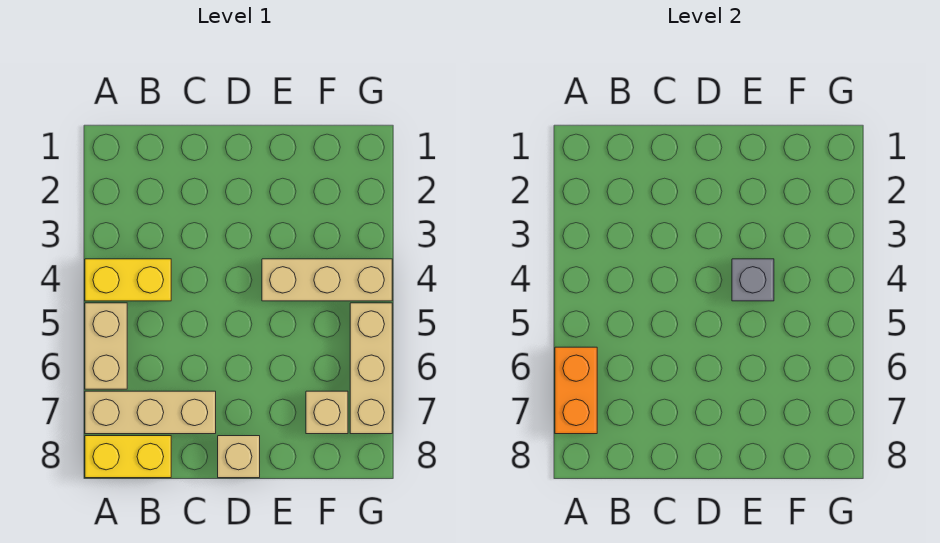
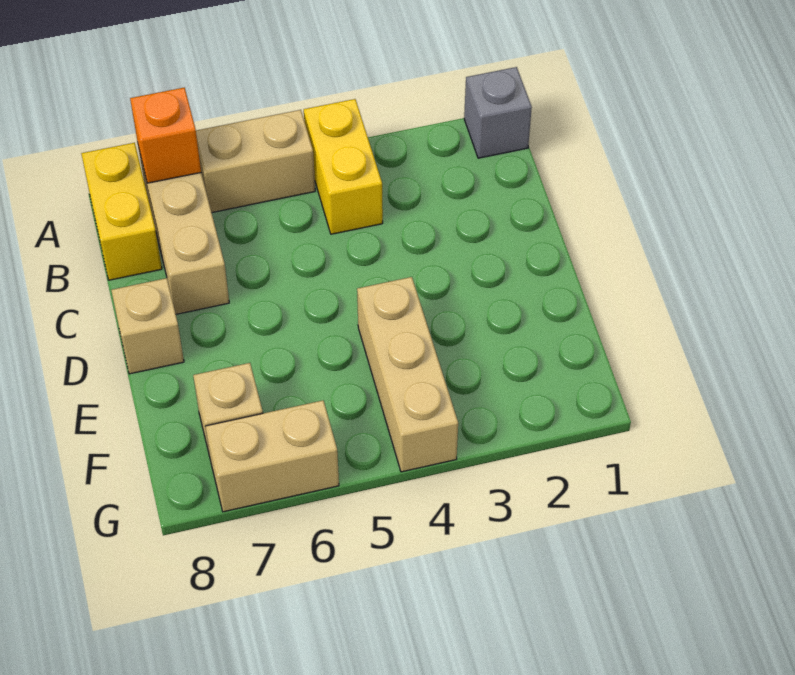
orange 1x2 brick [555,347,597,434] -> orange 1x1 brick [130,88,201,183]
grey 1x1 brick [732,259,774,301] -> grey 1x1 brick moved to [464,67,532,158]
tan 1x3 brick [350,303,392,434] -> tan 1x2 brick [205,400,339,512]

